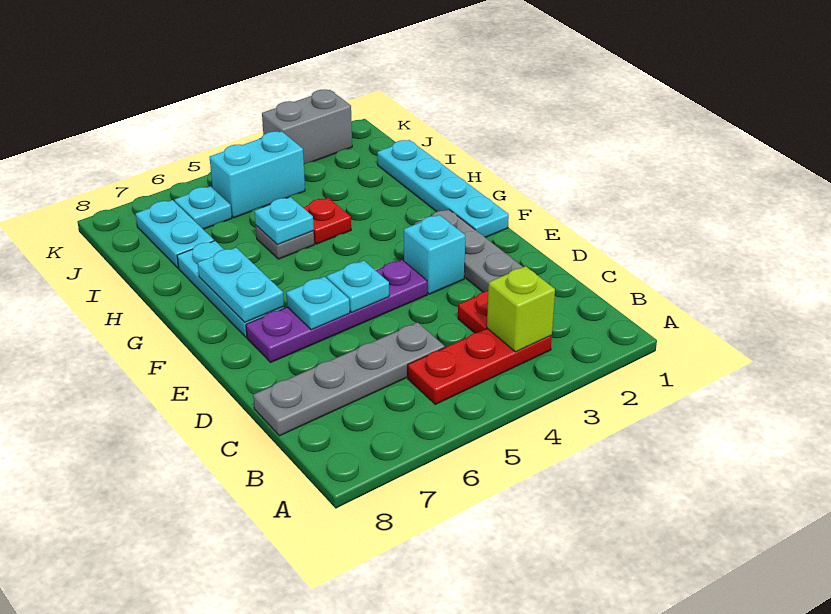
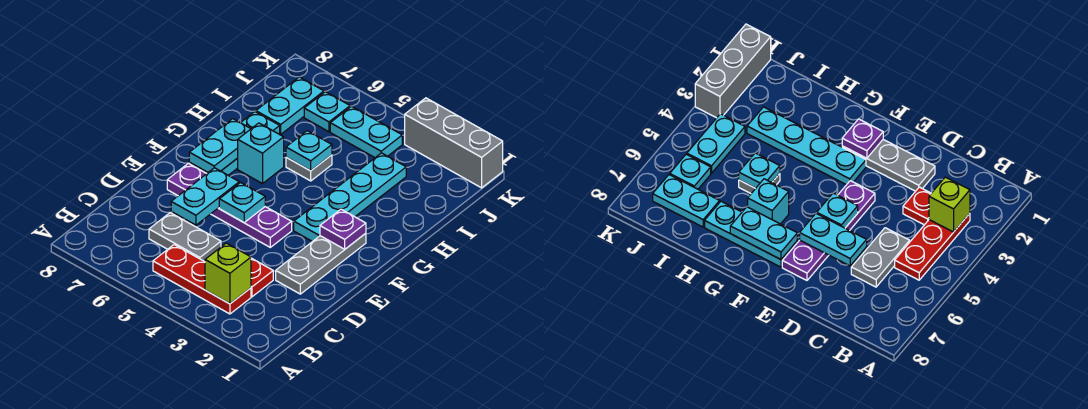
grey 1x4 plate [253,322,445,436] -> grey 1x2 plate [149,213,221,262]
cyan 1x1 brick [404,215,465,294] -> cyan 1x1 brick moved to [238,123,284,184]
cyan 1x1 plate [286,277,350,330] -> cyan 1x2 plate [171,168,239,225]
cyan 1x4 plate [377,140,509,237] -> cyan 1x4 plate moved to [294,153,406,242]
none -> purple 1x1 plate [320,209,366,249]
red 1x1 plate [303,198,351,244] -> none
cyan 1x2 brick [210,131,305,218] -> cyan 1x2 plate [330,106,402,158]
grey 1x2 brick [262,90,352,164] -> grey 1x3 brick [405,98,503,188]

